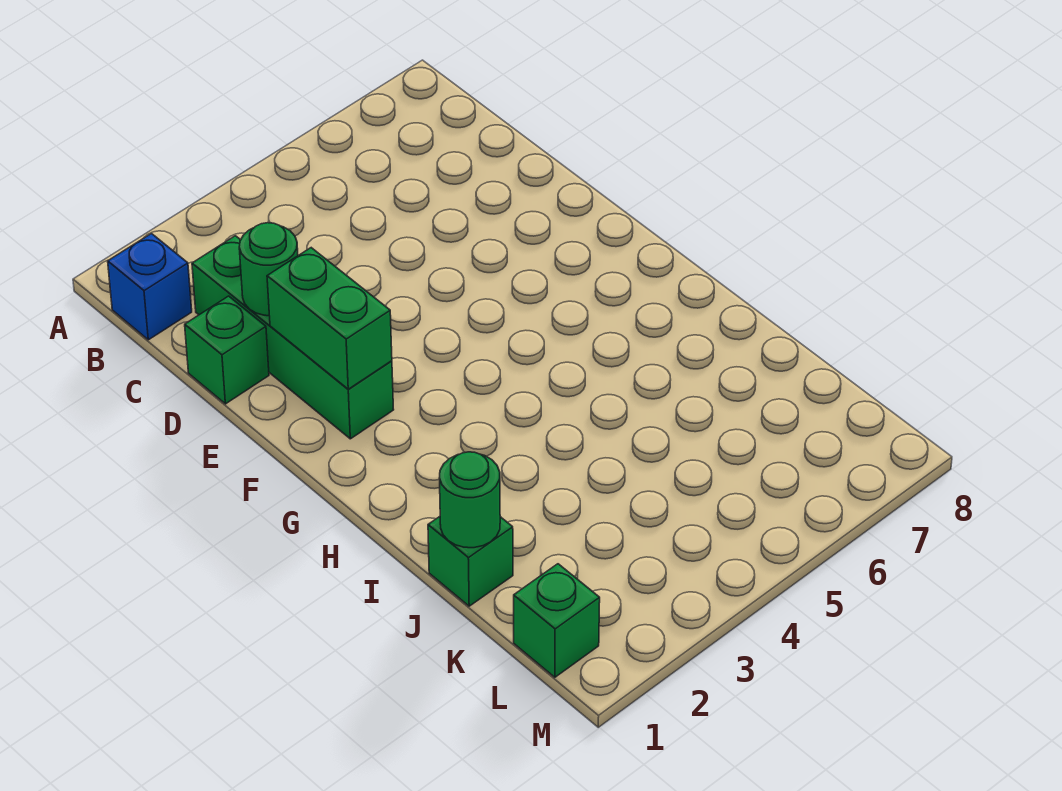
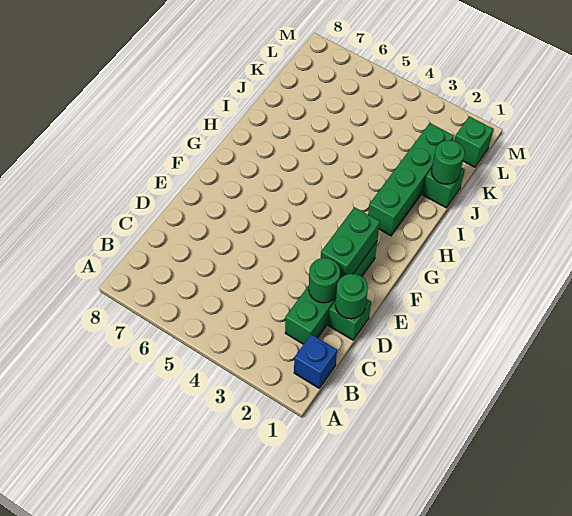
none -> green 1x1 round brick [335,274,368,319]
none -> green 1x4 brick [368,123,454,236]

